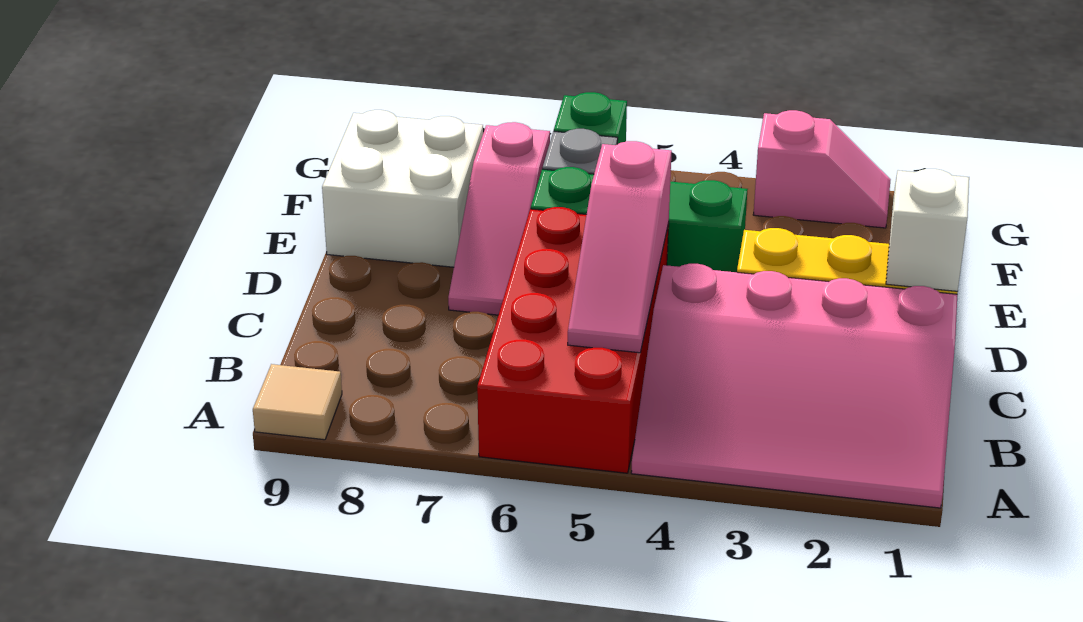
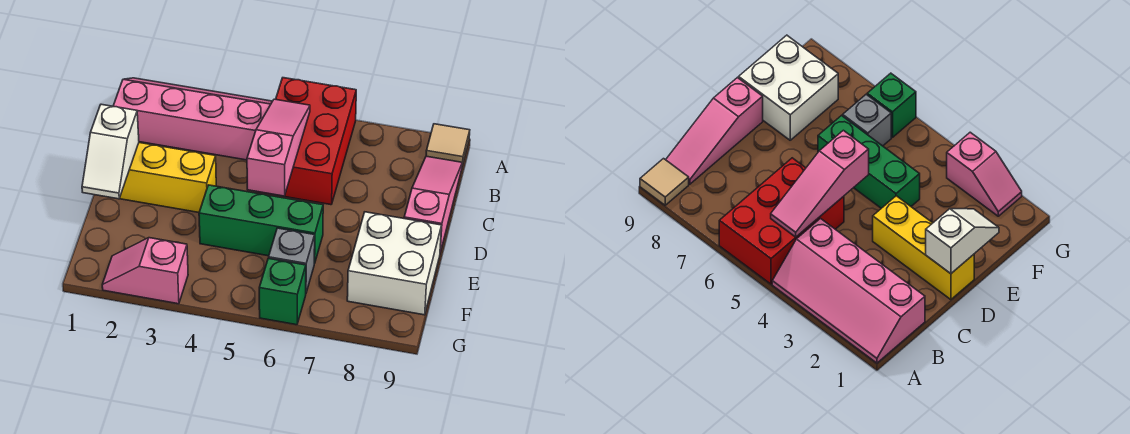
pink 3x4 slope [631,264,957,508] -> pink 2x4 slope [113,78,272,160]
red 2x4 brick [477,207,669,473] -> red 2x3 brick [260,78,356,205]
pink 1x3 slope [448,122,550,315] -> pink 1x3 slope moved to [404,156,462,253]

